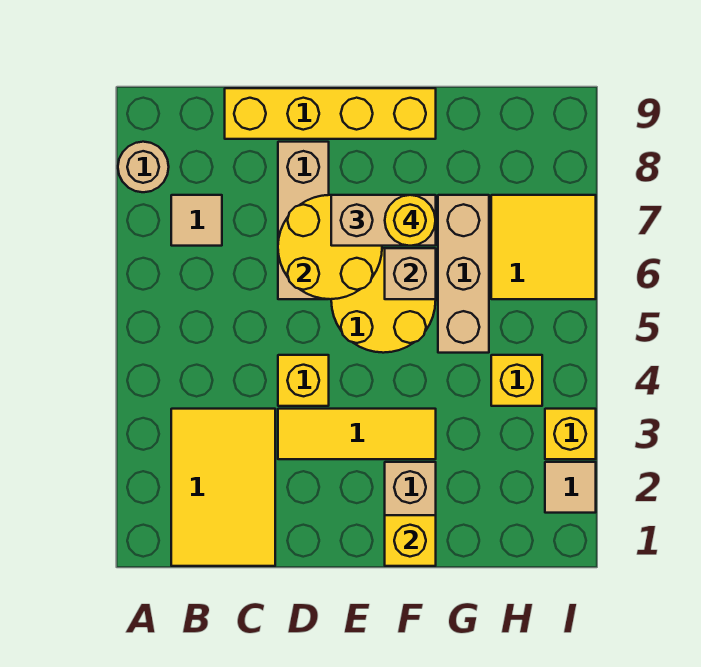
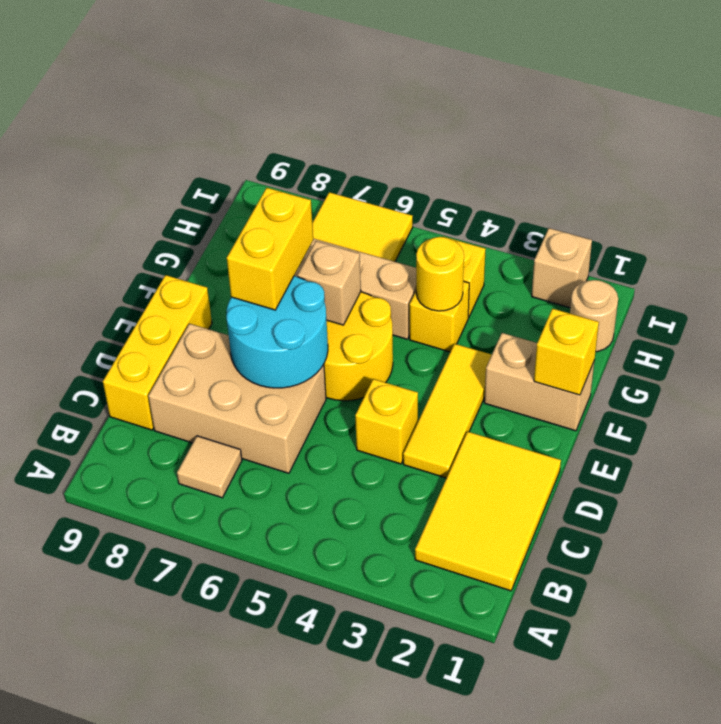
tan 1x1 round brick [118,142,169,192] -> tan 1x1 round brick moved to [570,280,618,352]
yellow 2x3 tile [171,409,275,566] -> yellow 2x3 tile turned to [415,432,561,591]
yellow 1x4 brick [225,88,436,139] -> yellow 1x3 brick [103,275,212,430]
tan 1x3 brick [278,142,329,299] -> tan 2x3 brick [148,324,326,473]
yellow 2x2 round brick [278,195,382,299] -> cyan 2x2 round brick [226,276,328,388]
tan 1x2 brick [331,195,436,246] -> yellow 1x2 brick [227,188,313,310]
yellow 1x1 round brick [385,195,436,246] -> yellow 1x1 round brick moved to [416,237,464,311]
tan 1x1 tile [545,462,596,513] -> tan 1x1 brick [532,228,592,308]
yellow 1x1 brick [545,409,596,459] -> yellow 1x1 brick moved to [410,281,469,352]

